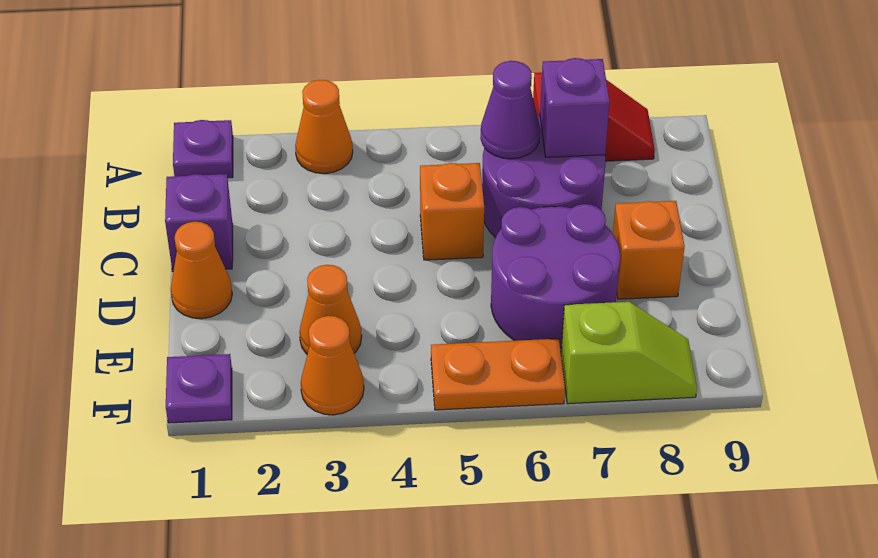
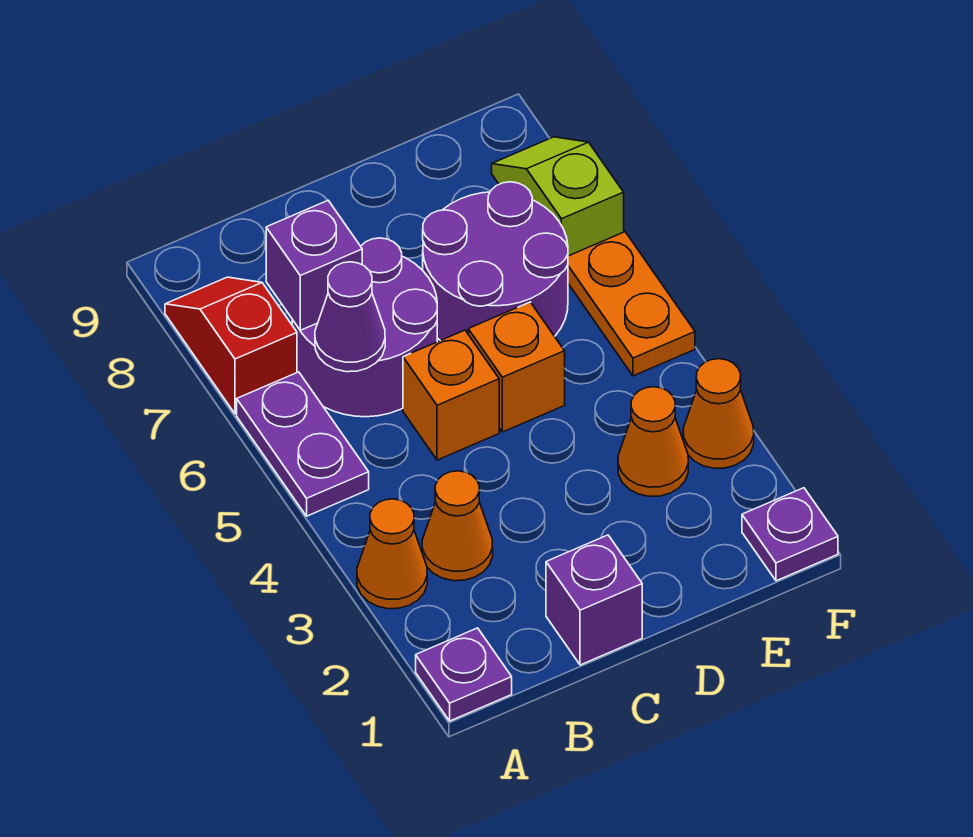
none -> purple 1x2 plate [237,372,369,516]
orange 1x1 cone [171,222,232,319] -> orange 1x1 cone moved to [422,471,493,581]
orange 1x1 brick [613,201,685,299] -> orange 1x1 brick moved to [468,302,565,432]

